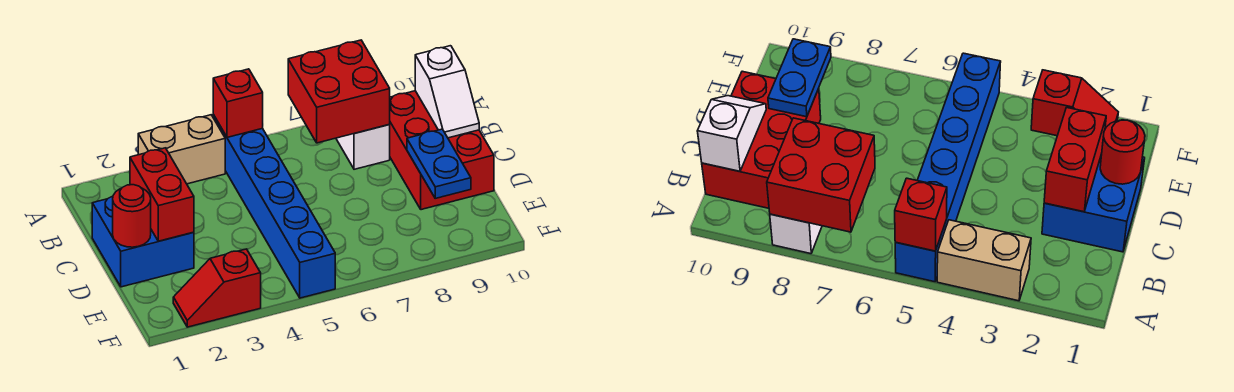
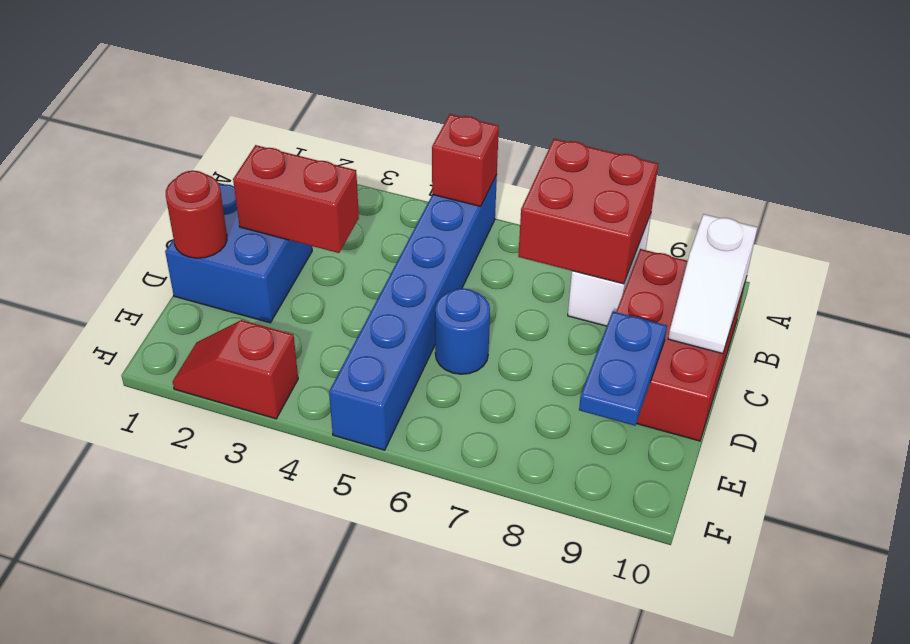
tan 1x2 brick [138,115,225,184] -> none
red 1x2 brick [130,148,194,241] -> red 1x2 brick turned to [233,145,359,253]
none -> blue 1x1 round brick [435,288,490,374]

